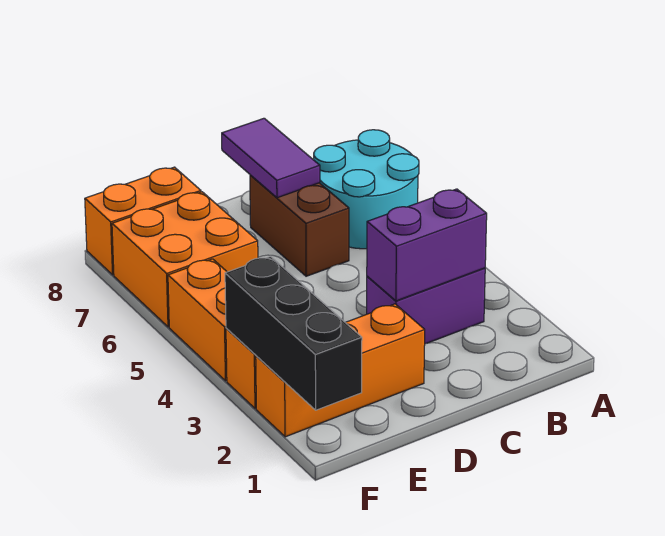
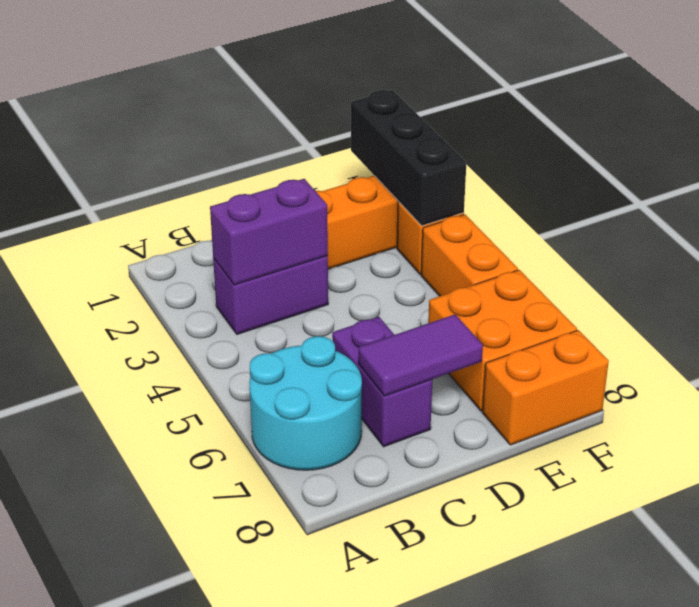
brown 1x2 brick [250,175,349,276] -> purple 1x2 brick [332,317,432,447]
purple 1x2 tile [222,118,320,198] -> purple 1x2 tile turned to [358,314,483,396]

